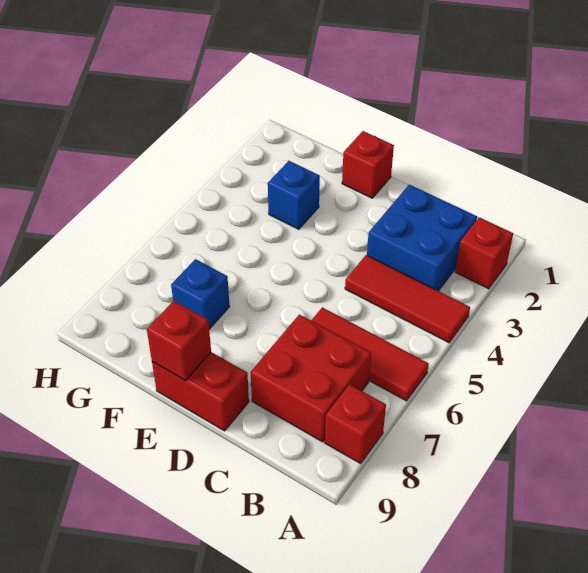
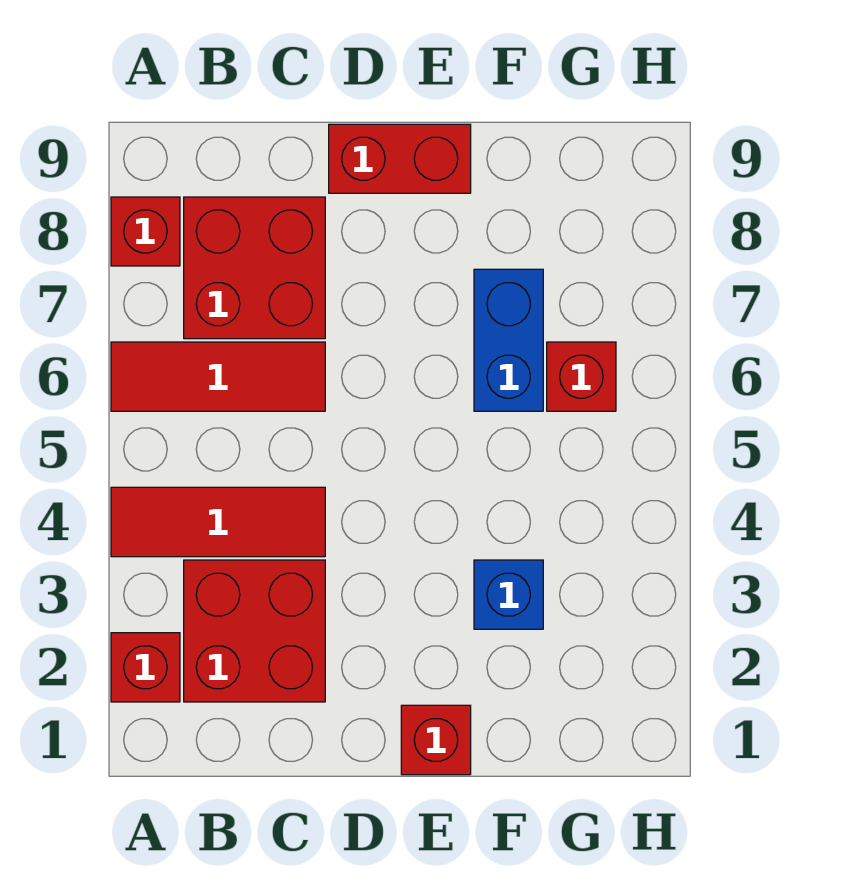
blue 2x2 brick [367,185,477,291] -> red 2x2 brick [184,560,325,702]
red 1x1 brick [147,301,211,381] -> red 1x1 brick moved to [547,342,616,411]
blue 1x1 brick [171,259,230,329] -> blue 1x2 brick [474,269,543,411]

